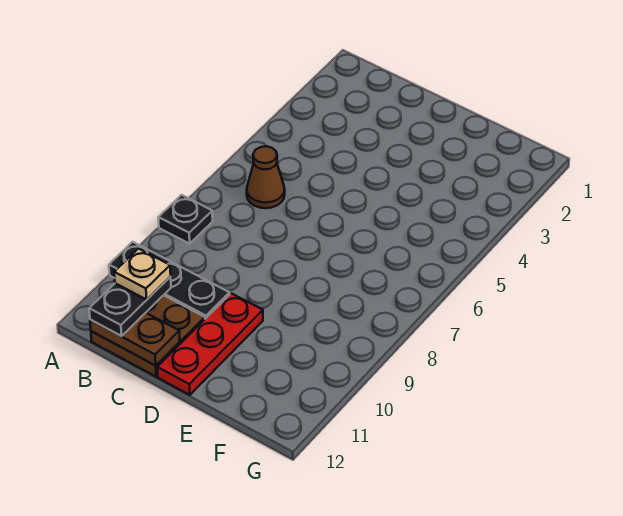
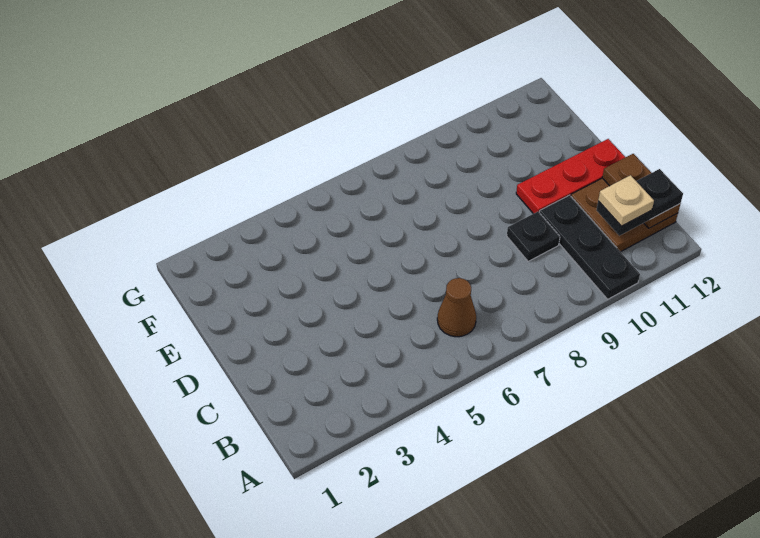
black 1x1 plate [158,195,213,244] -> black 1x1 plate moved to [507,212,560,261]

